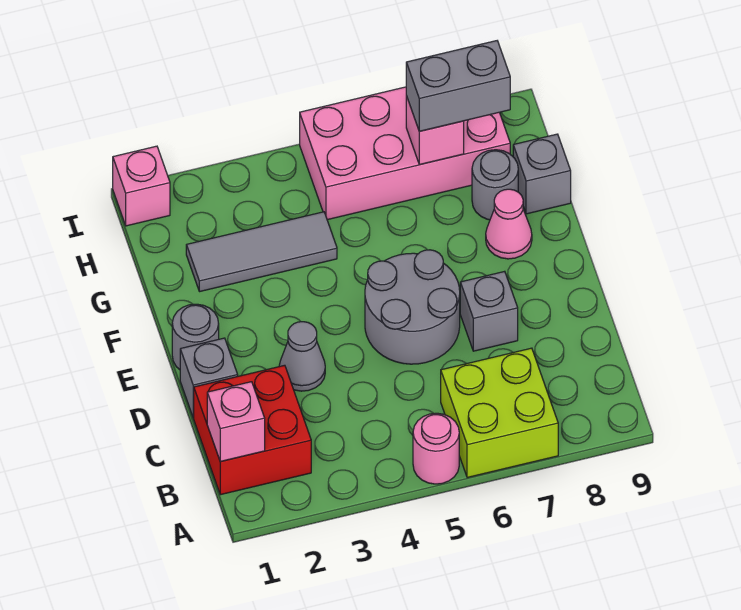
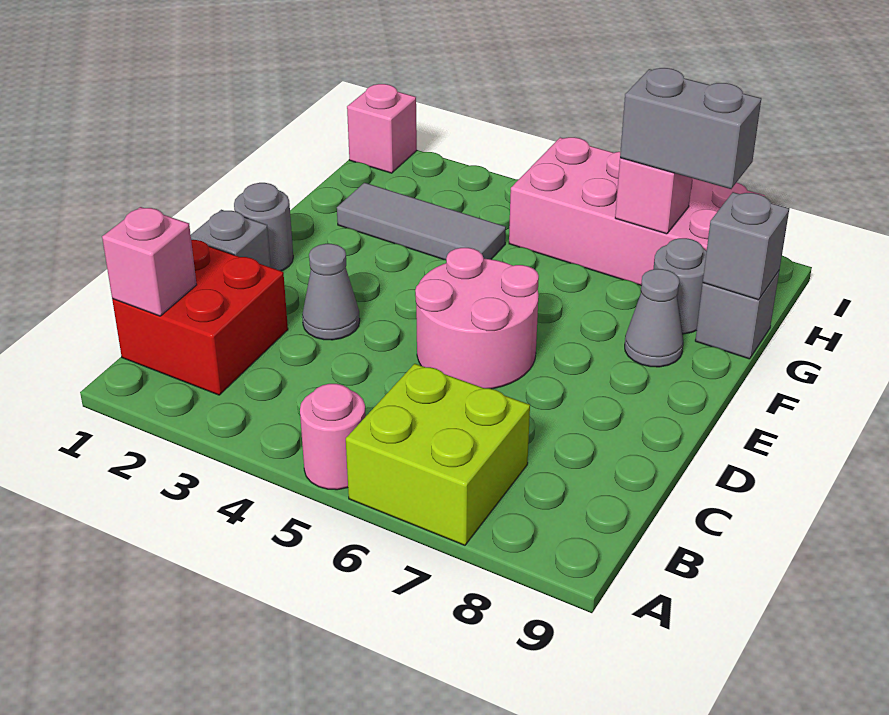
grey 2x2 round brick [365,250,460,364] -> pink 2x2 round brick [415,248,539,389]
grey 1x1 brick [460,271,518,351] -> grey 1x1 brick moved to [703,192,789,300]
pink 1x1 cone [486,189,532,259] -> grey 1x1 cone [625,269,684,367]

